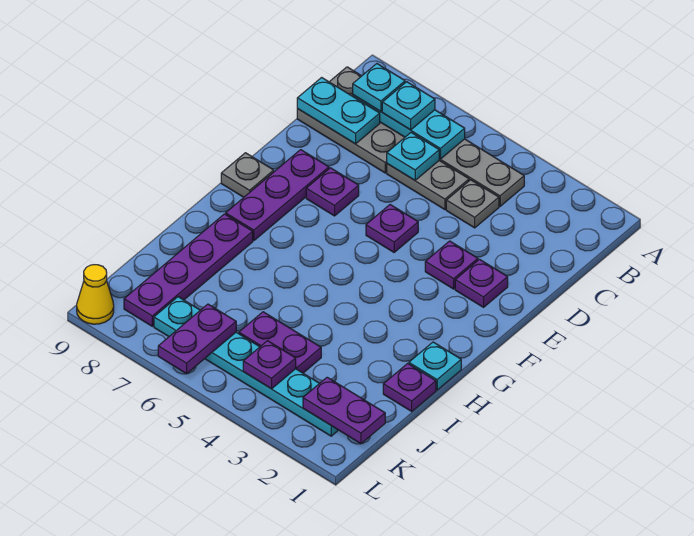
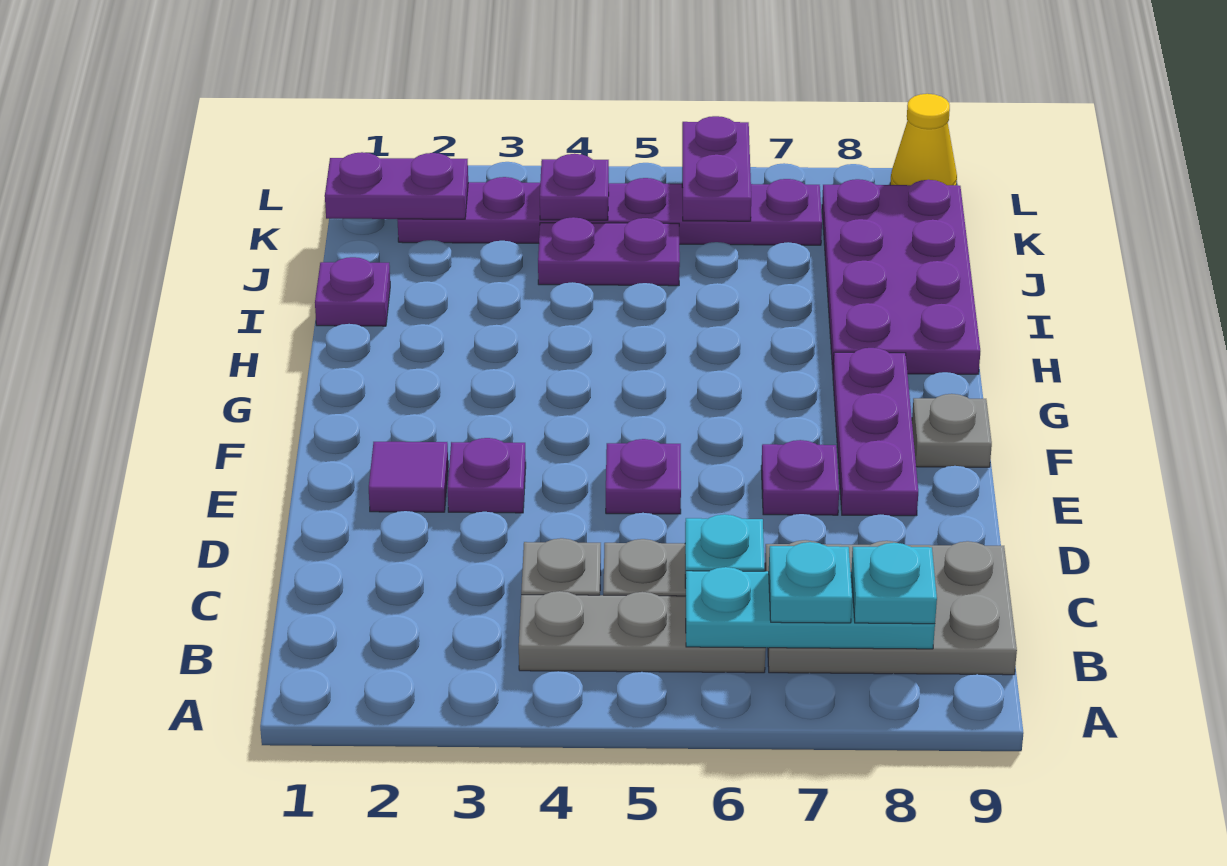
cyan 1x2 plate [297,78,380,144] -> none
purple 1x1 plate [455,259,508,307] -> purple 1x1 tile [369,442,448,512]
cyan 1x1 plate [409,342,461,390] -> none
purple 1x4 plate [124,214,253,326] -> purple 2x4 plate [822,179,980,374]
cyan 1x6 plate [154,297,338,436] -> purple 1x6 plate [397,177,822,245]

